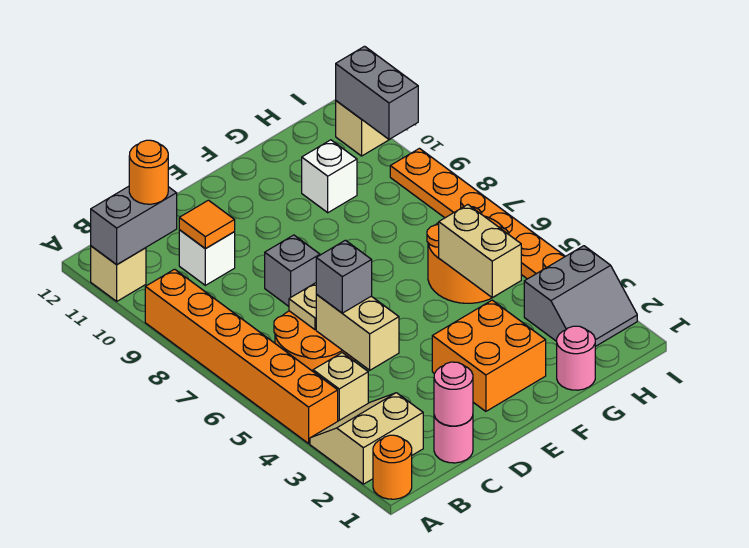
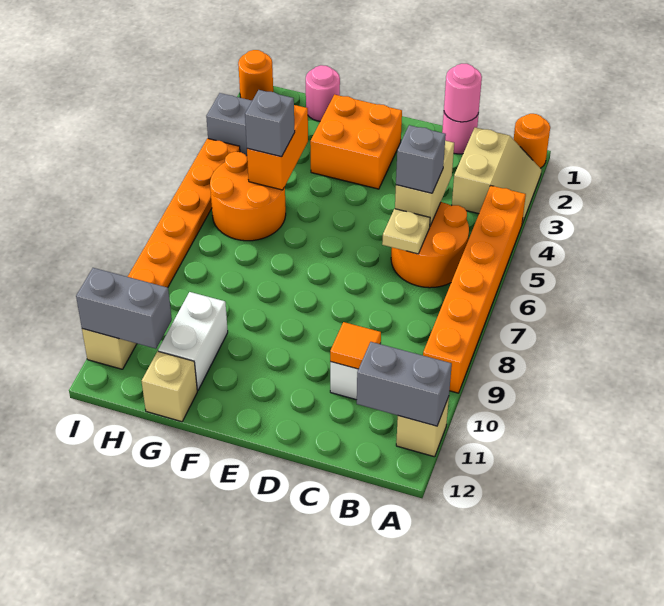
tan 2x2 slope [310,393,423,484] -> tan 2x2 slope turned to [452,127,541,224]
tan 1x1 brick [313,353,368,421] -> tan 1x1 brick moved to [142,351,197,422]
orange 1x1 round brick [129,140,168,204] -> orange 1x1 round brick moved to [238,50,273,100]
grey 1x1 brick [265,235,320,306] -> grey 1x1 brick moved to [245,90,295,157]
tan 1x2 brick [439,205,521,298] -> orange 1x2 brick [247,105,308,190]
white 1x1 brick [302,140,357,213] -> white 1x2 brick [158,292,228,390]
grey 1x2 brick [336,46,418,140] -> grey 1x2 brick turned to [76,268,172,349]

